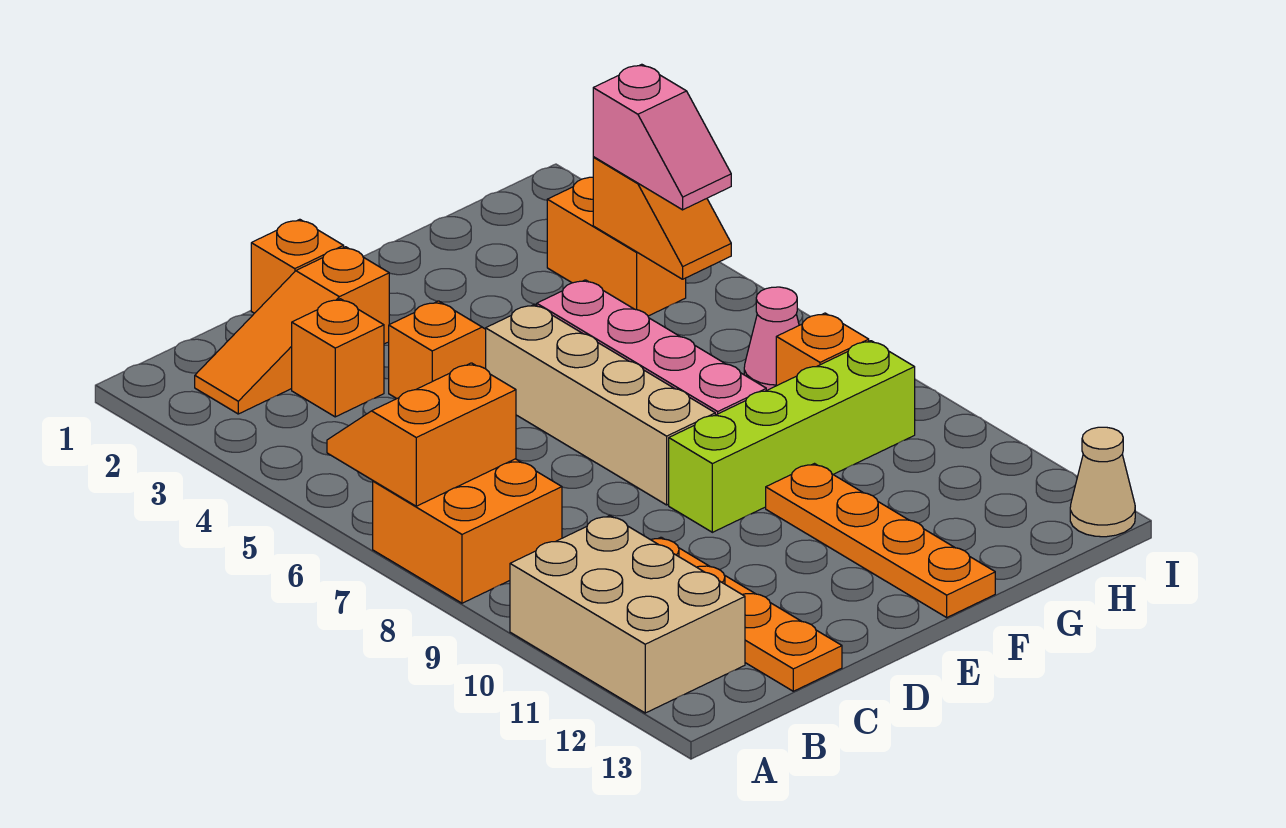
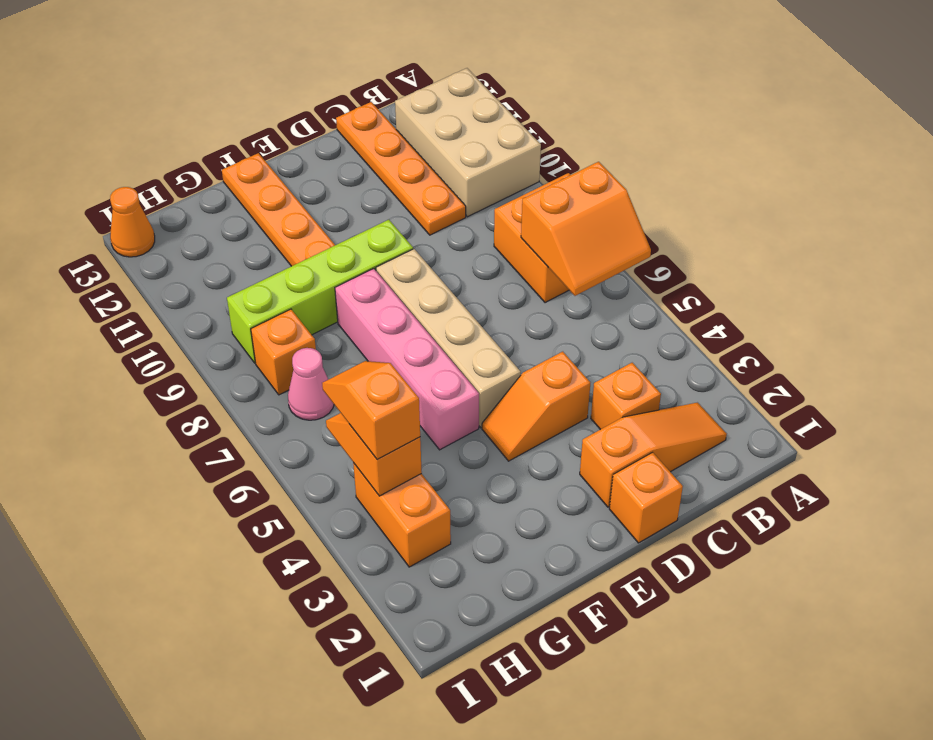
pink 1x2 slope [593,64,731,210] -> orange 1x2 slope [322,361,420,460]
tan 1x1 cone [1070,427,1135,537] -> orange 1x1 cone [110,187,155,257]

